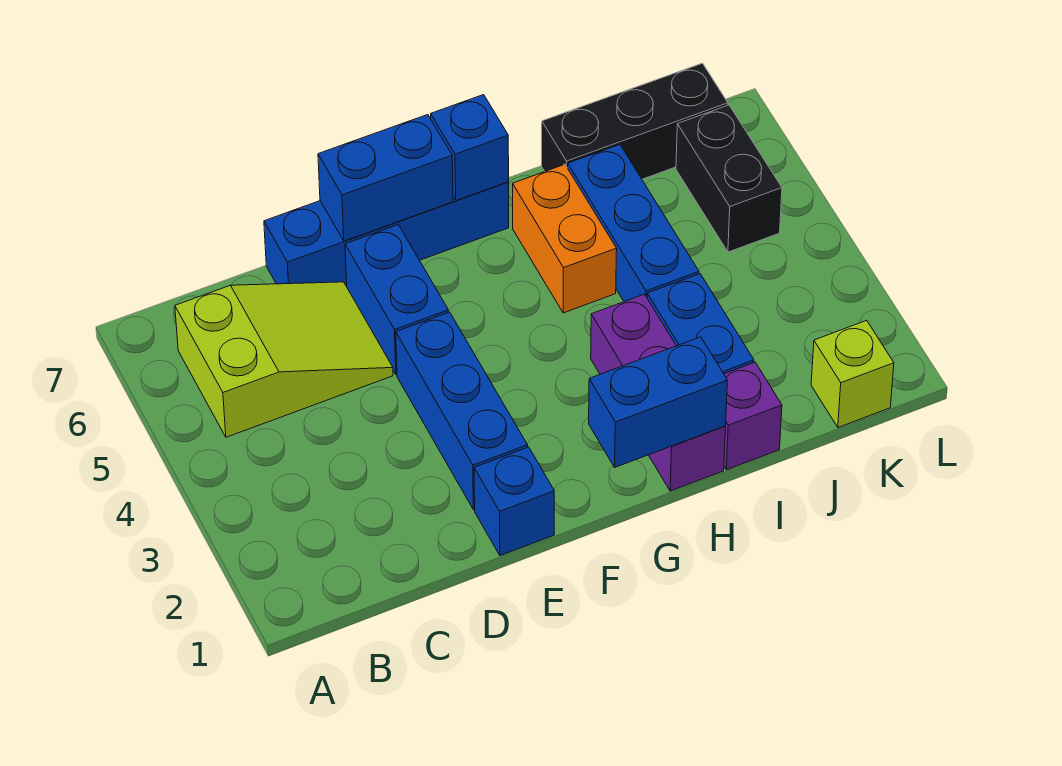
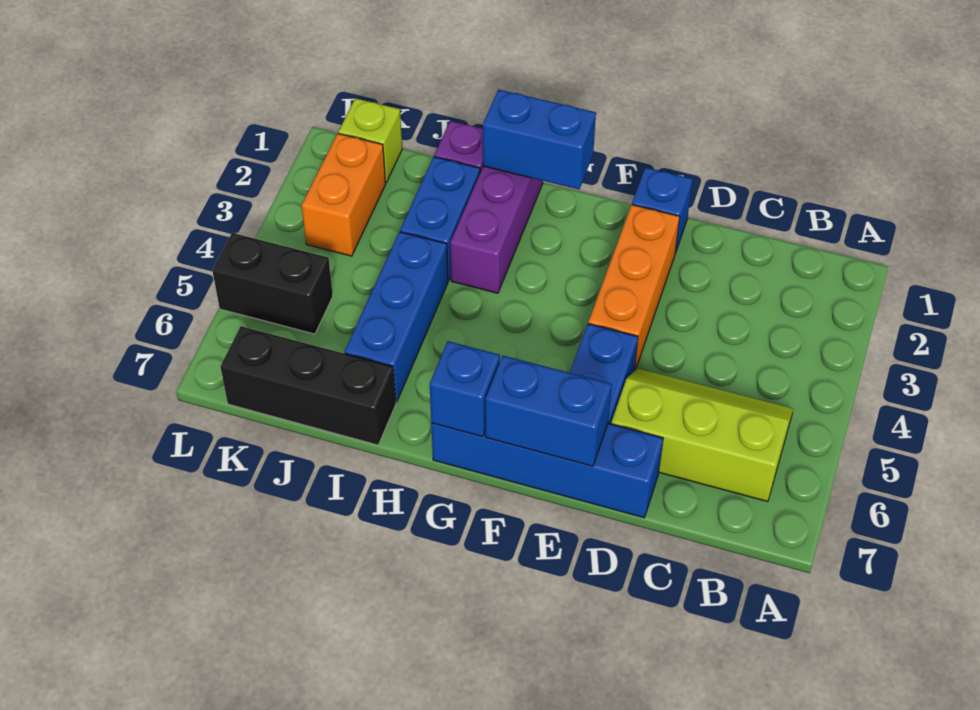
lime 2x3 slope [175,282,393,437] -> lime 2x3 slope turned to [611,368,793,502]
blue 1x3 brick [396,312,528,510] -> orange 1x3 brick [588,205,680,370]
orange 1x2 brick [513,164,617,313] -> orange 1x2 brick moved to [302,134,386,256]
black 1x2 brick [676,105,782,252] -> black 1x2 brick turned to [212,233,333,334]

